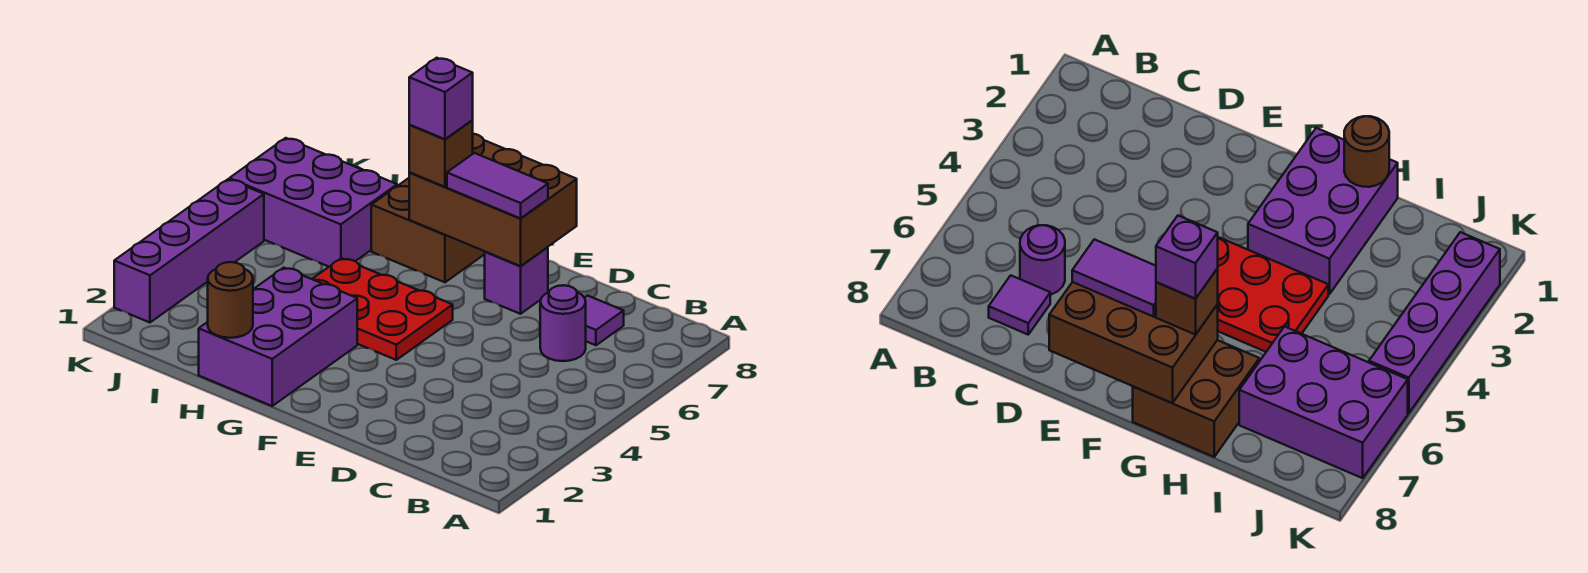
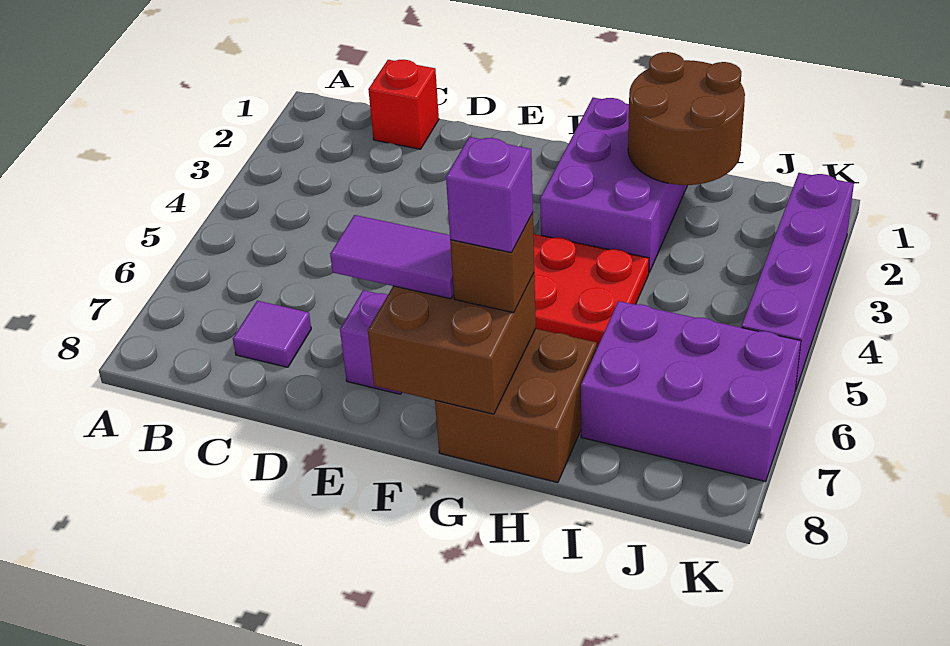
none -> red 1x1 brick [368,60,439,149]
purple 1x1 round brick [540,285,586,361] -> none
brown 2x3 brick [409,134,577,266] -> brown 2x2 brick [368,274,536,414]
brown 1x1 round brick [208,262,253,338] -> brown 2x2 round brick [628,52,745,185]

